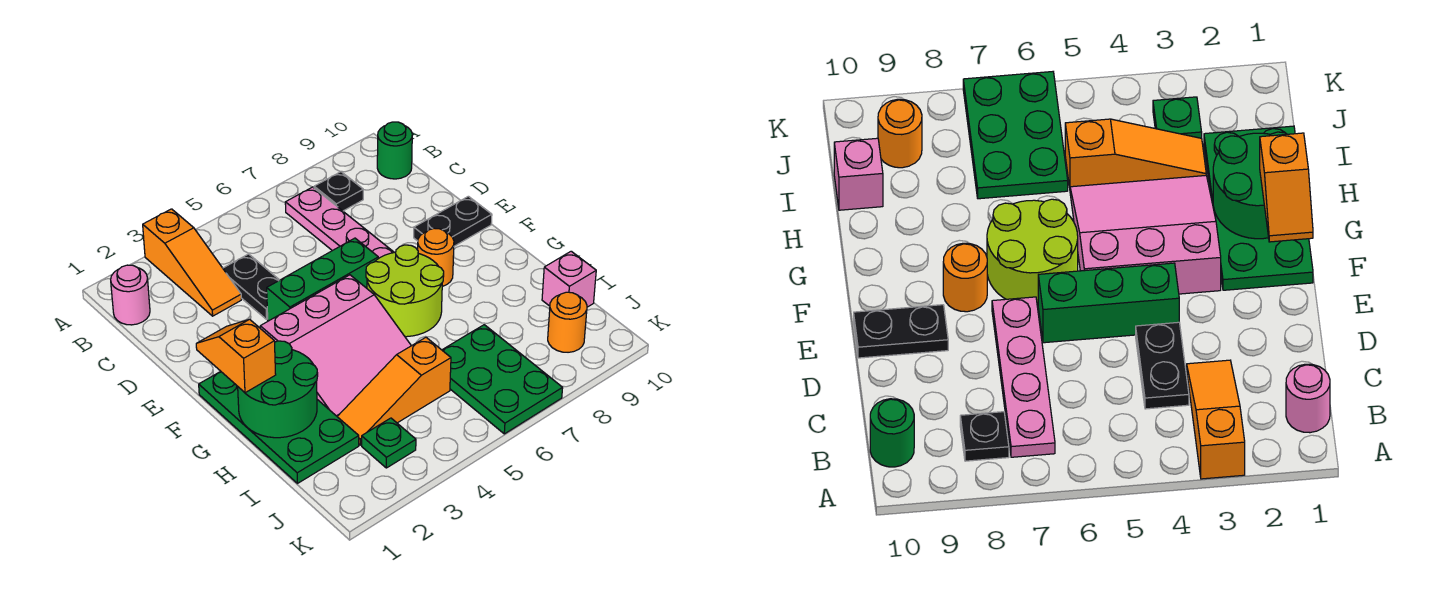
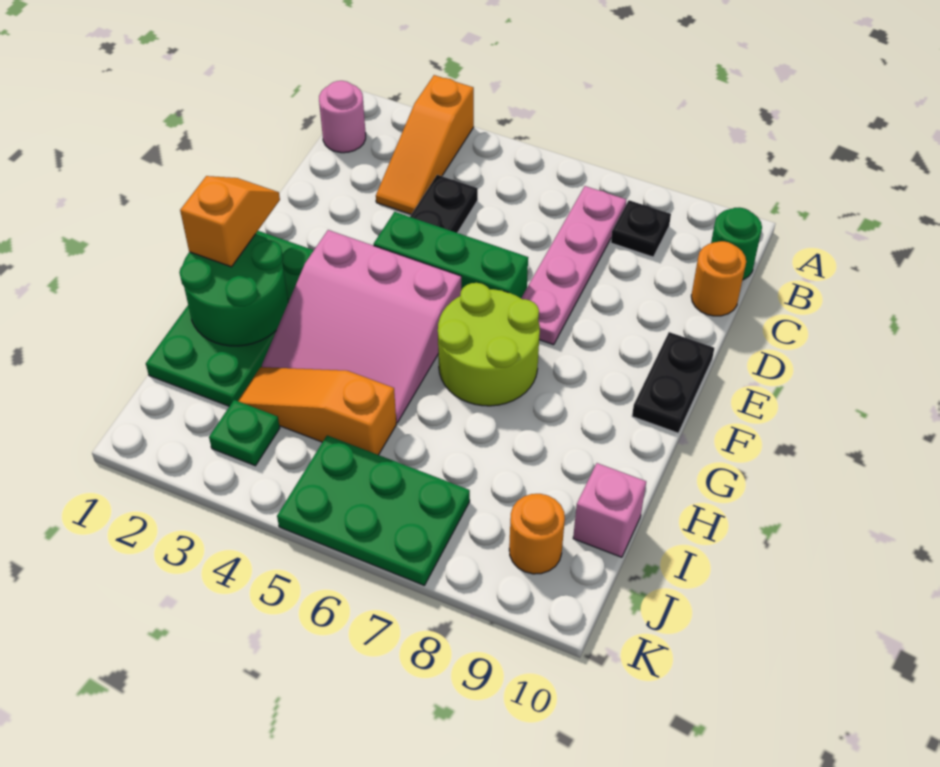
black 1x2 plate [414,196,492,246] -> black 1x2 plate turned to [632,332,714,433]
orange 1x1 round brick [418,228,454,286] -> orange 1x1 round brick moved to [691,241,746,316]
green 2x3 plate [442,325,563,434] -> green 2x3 plate turned to [277,435,470,585]

